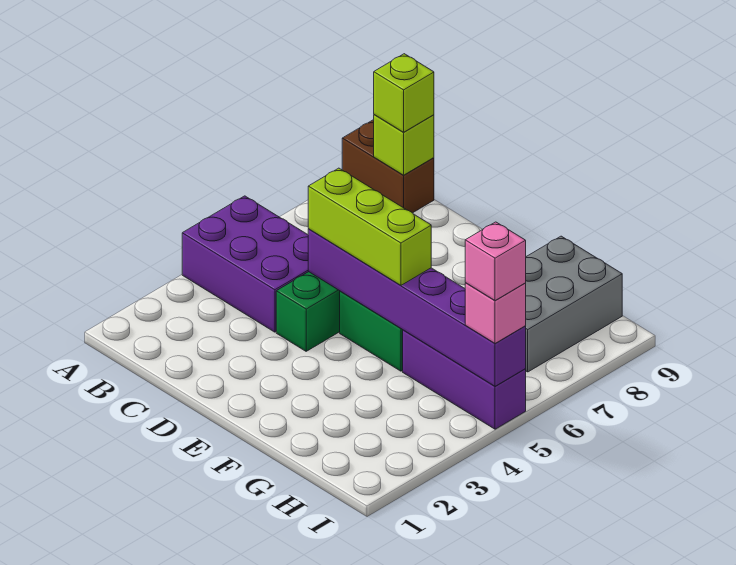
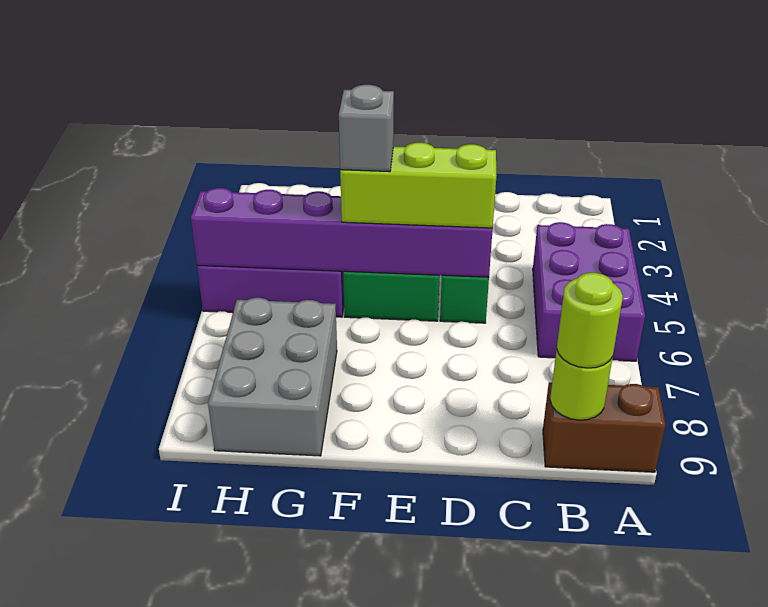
purple 2x3 brick [182,196,309,332] -> purple 2x3 brick turned to [533,222,645,361]
lime 1x1 brick [374,115,434,175] -> lime 1x1 round brick [550,350,613,420]
lime 1x1 brick [374,54,434,132] -> lime 1x1 round brick [557,273,623,368]
none -> grey 1x1 brick [339,85,394,172]
pink 1x1 brick [465,283,526,343] -> none
pink 1x1 brick [465,222,526,301] -> none

